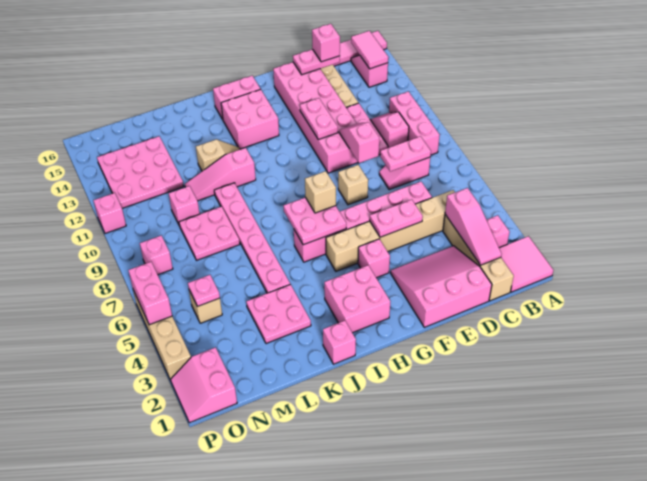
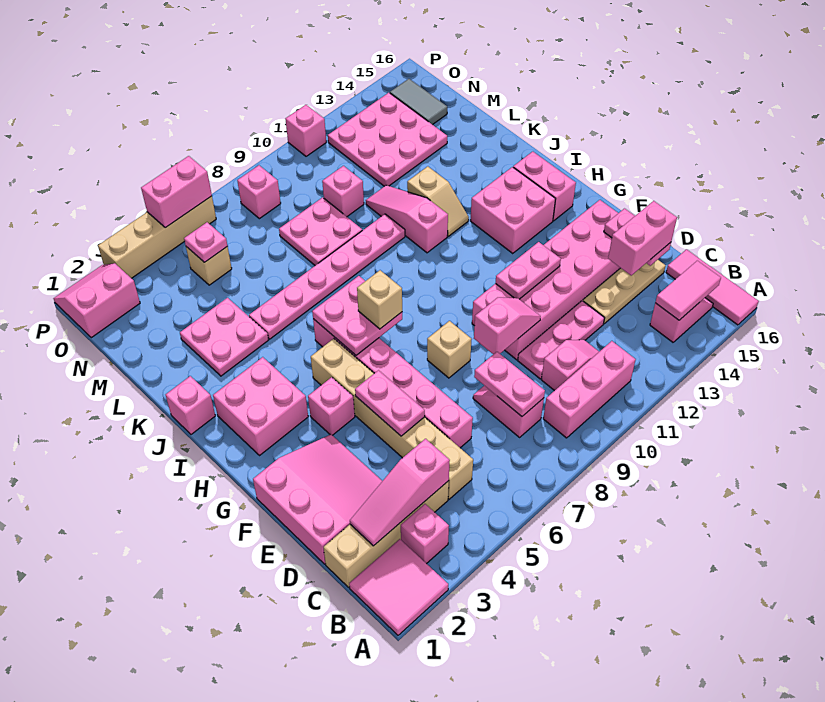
pink 1x1 brick [312,24,340,62] -> pink 1x2 brick [608,201,677,275]
none -> grey 1x2 tile [390,79,447,125]

